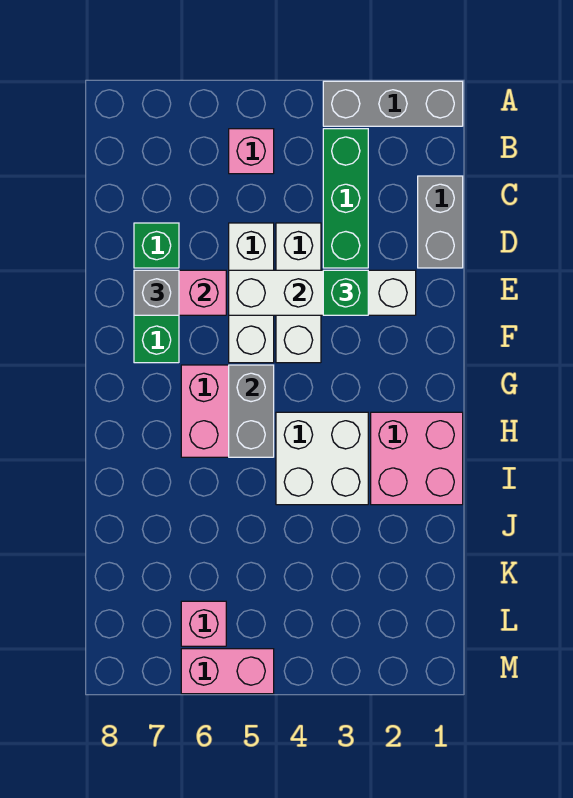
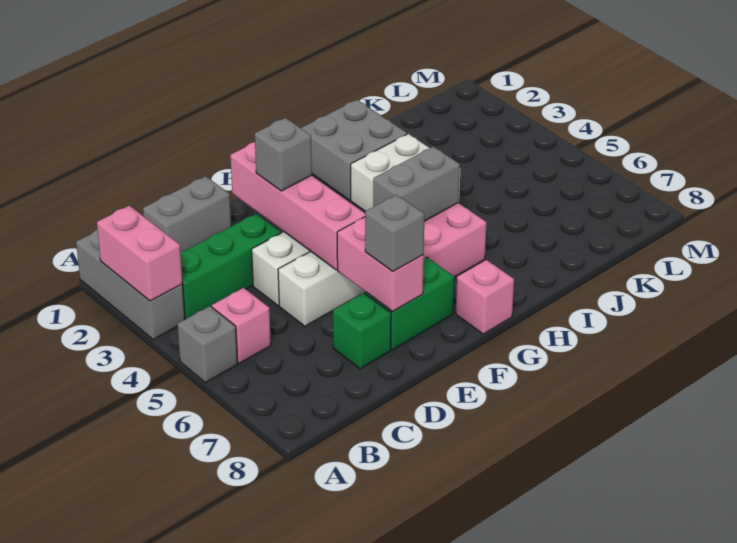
none -> grey 1x1 brick [178,306,238,383]
white 1x4 brick [229,270,416,315] -> pink 1x4 brick [230,142,365,270]
green 1x1 brick [323,270,368,315] -> grey 1x1 brick [255,118,312,191]
pink 2x2 brick [371,412,463,505] -> grey 2x2 brick [301,100,407,200]
pink 1x1 brick [181,601,226,646] -> pink 1x1 brick moved to [456,260,514,334]
pink 1x2 brick [181,649,274,694] -> pink 1x2 brick moved to [97,206,182,301]

